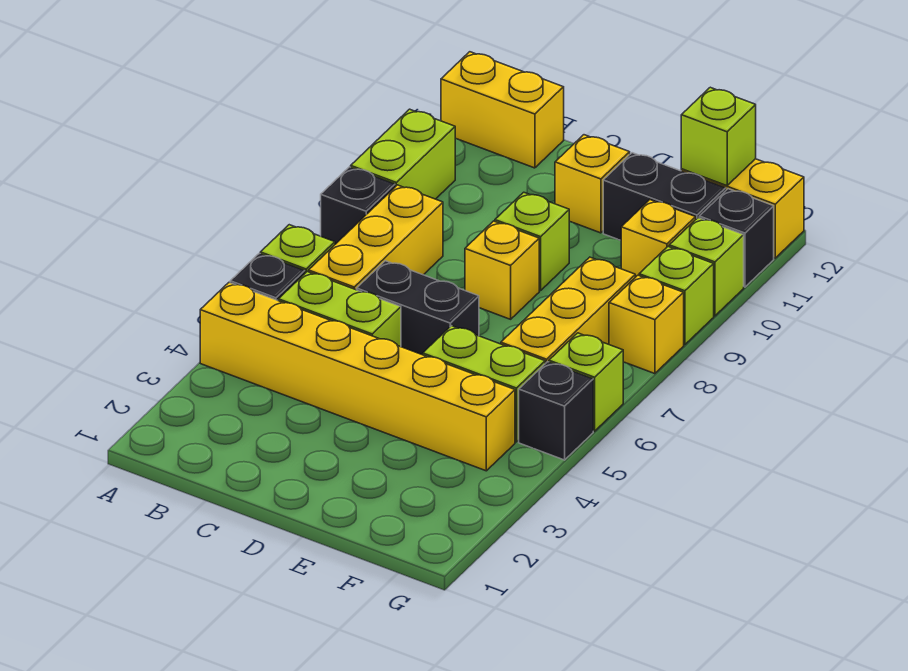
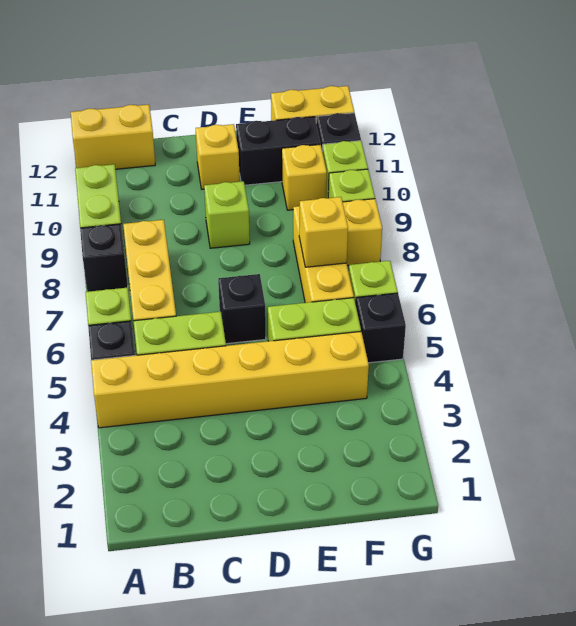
black 1x2 brick [357,261,479,355] -> black 1x1 brick [218,274,266,344]
yellow 1x1 brick [465,221,539,319] -> yellow 1x1 brick moved to [299,197,348,267]
lime 1x1 brick [681,87,756,186] -> none

